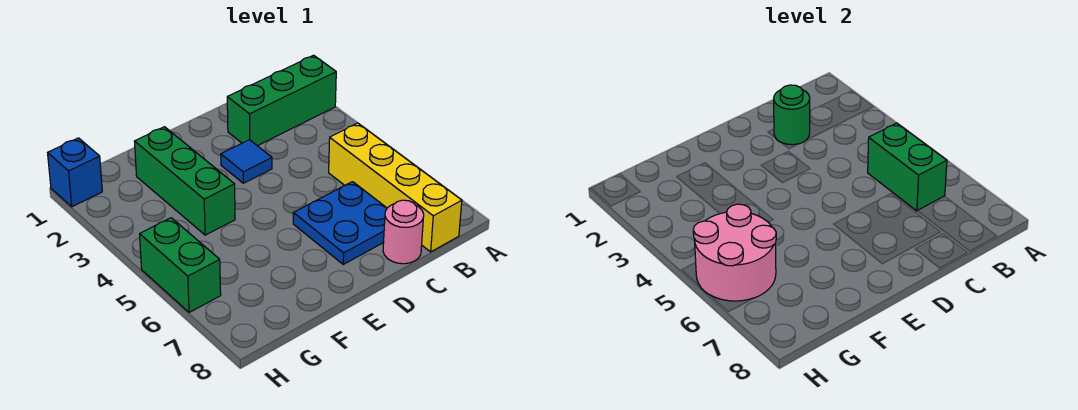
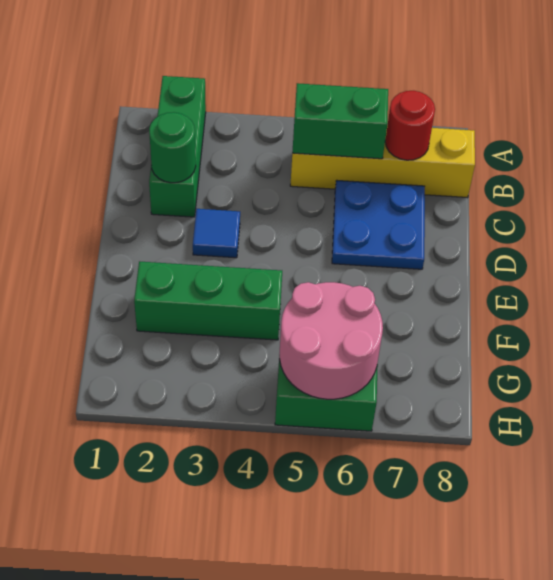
none -> red 1x1 round brick [385,91,435,160]
pink 1x1 round brick [383,200,424,264] -> none
blue 1x1 brick [48,138,102,207] -> none

